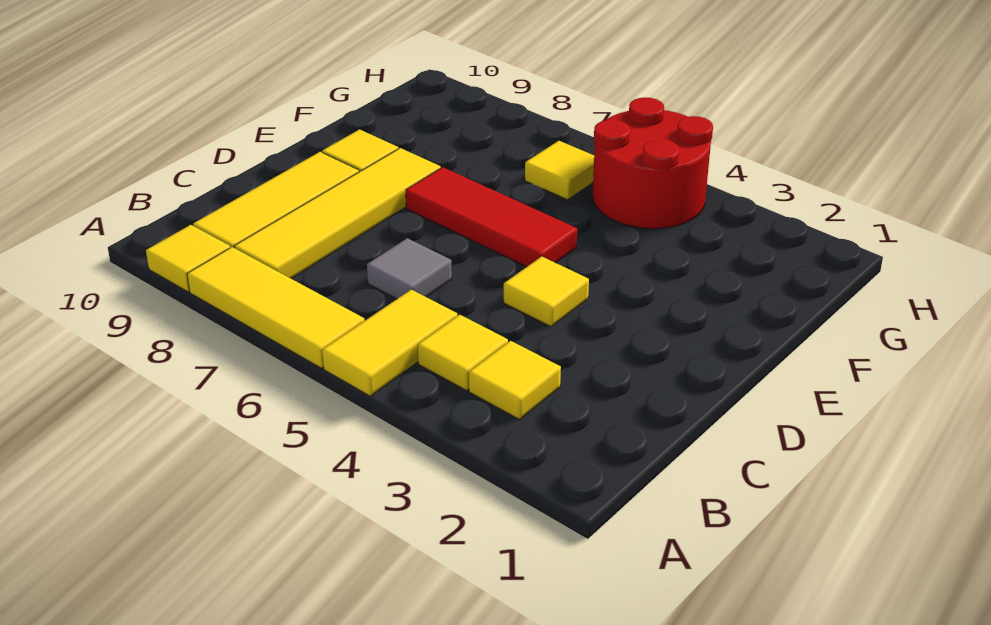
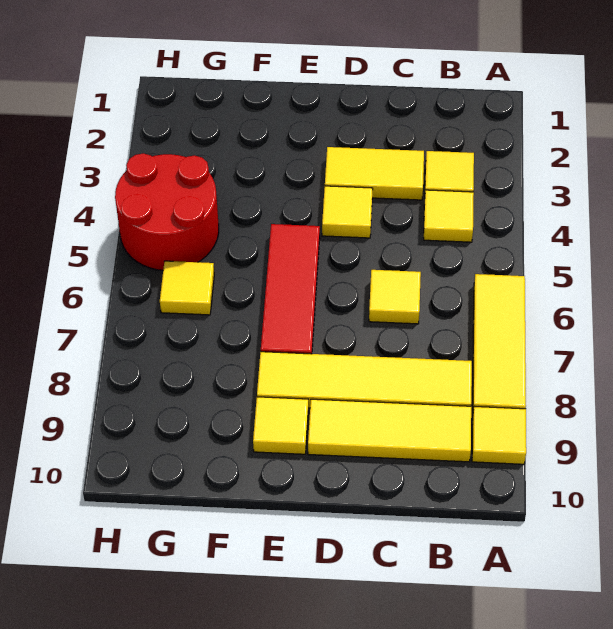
yellow 1x2 tile [322,290,457,396] -> yellow 1x2 tile moved to [325,147,424,200]
grey 1x1 tile [367,238,452,299] -> yellow 1x1 tile [369,270,421,324]

